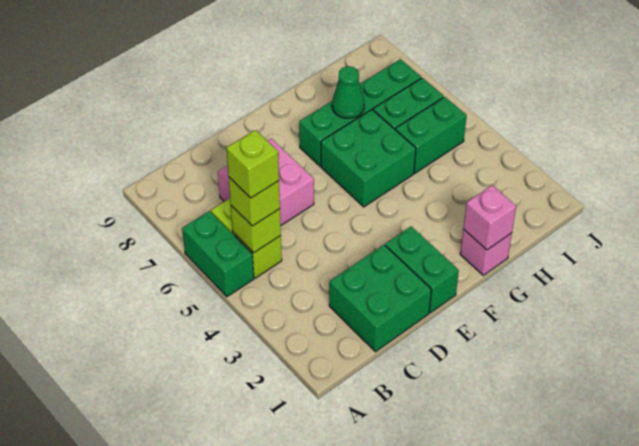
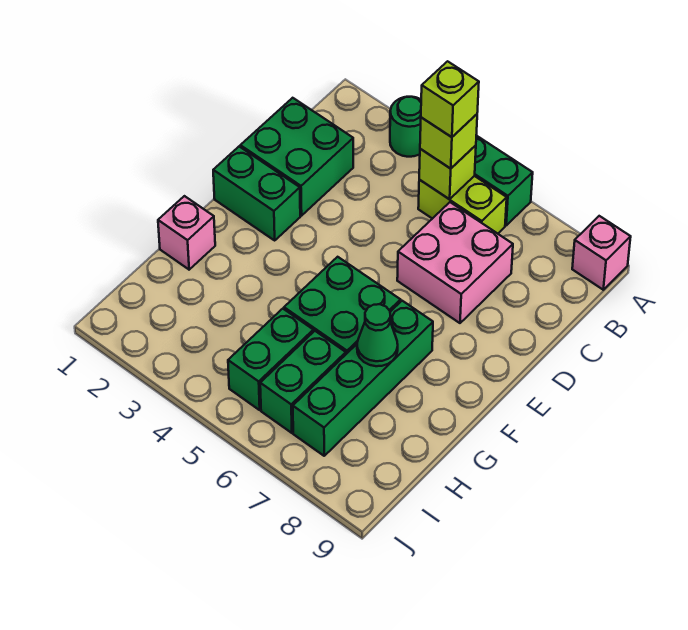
none -> green 1x1 round brick [390,97,421,157]
pink 1x1 brick [463,185,516,250] -> pink 1x1 brick moved to [572,216,631,290]

